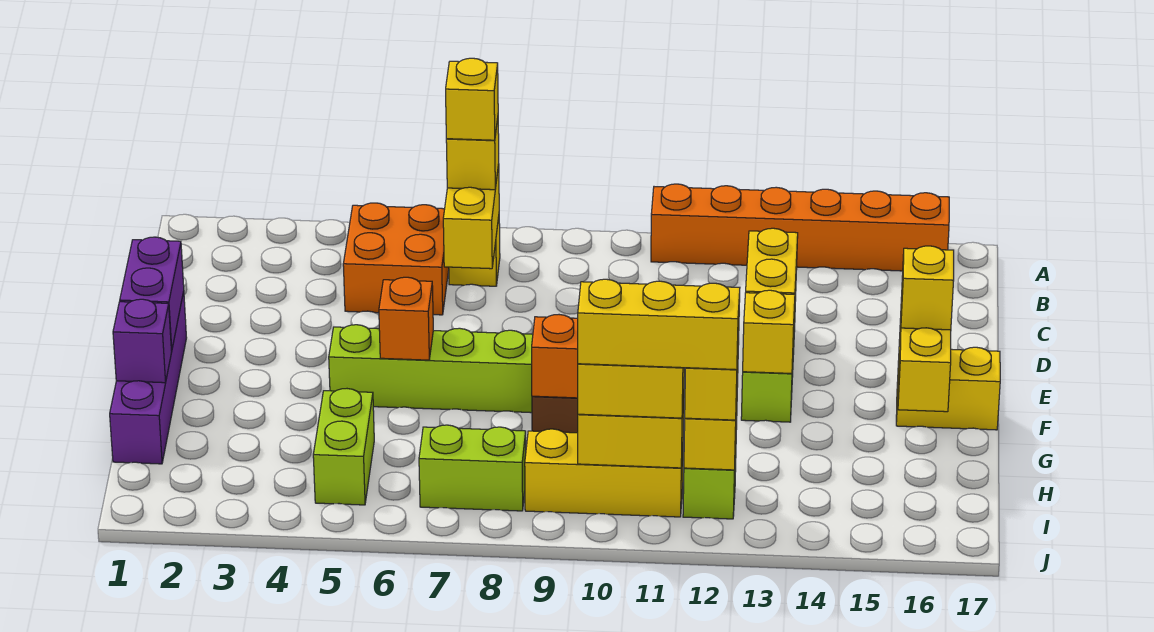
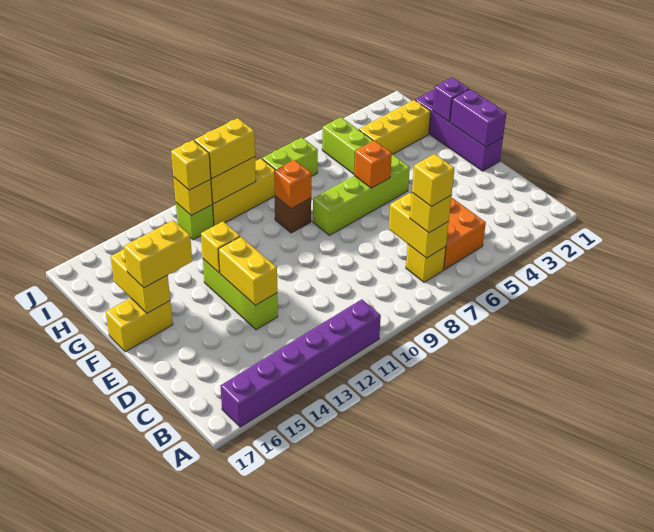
orange 1x6 brick [651,184,949,271] -> purple 1x6 brick [221,299,381,427]
yellow 1x1 brick [901,246,954,330] -> yellow 1x2 brick [124,220,192,288]
yellow 1x3 brick [578,279,740,370] -> yellow 1x3 brick moved to [359,100,431,155]

